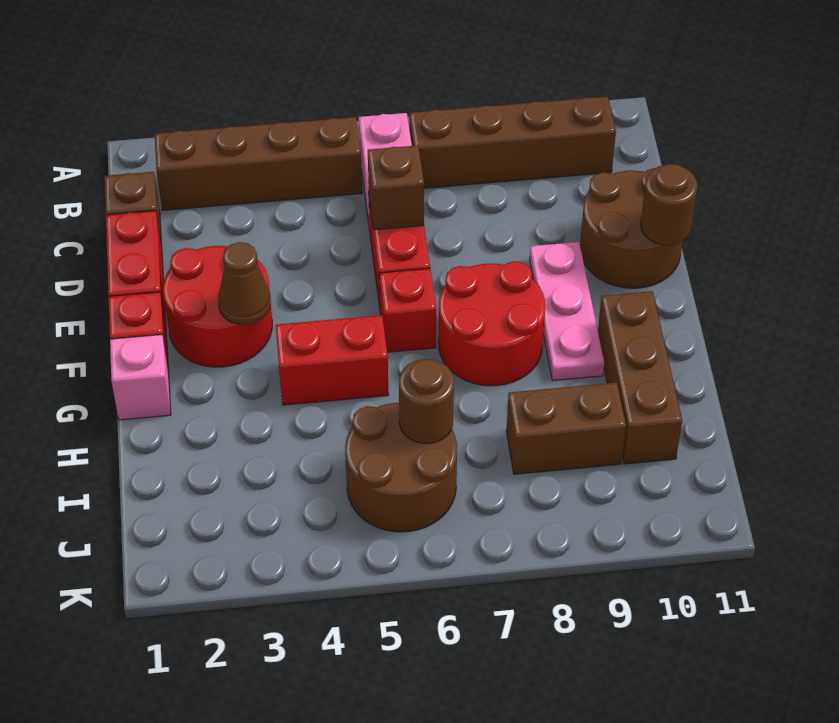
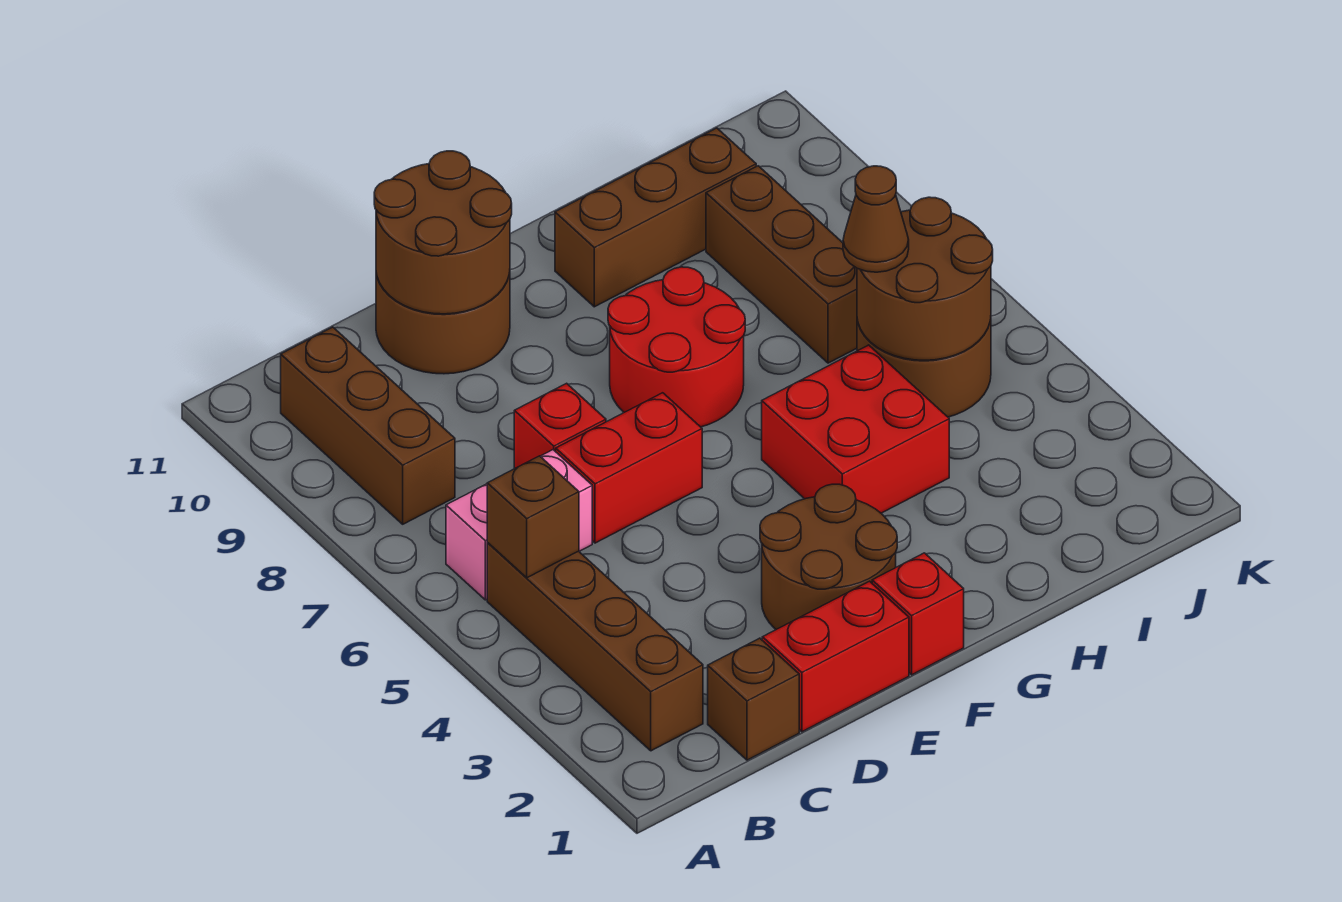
brown 1x4 brick [409,96,616,188] -> brown 1x3 brick [281,327,455,524]
brown 1x1 brick [368,145,424,230] -> brown 1x1 brick moved to [487,456,579,578]
red 2x2 round brick [163,246,272,367] -> brown 2x2 round brick [760,484,897,629]
pink 1x3 plate [530,242,604,380] -> none
brown 1x1 round brick [641,164,697,245] -> brown 2x2 round brick [374,151,512,314]
brown 1x1 cone [218,242,271,325] -> brown 1x1 cone moved to [843,166,909,272]
red 1x1 brick [379,269,436,352] -> red 1x1 brick moved to [514,383,606,469]
pink 1x1 brick [110,335,171,420] -> none
red 1x2 brick [276,315,388,405] -> red 2x2 brick [762,345,949,513]
brown 1x1 round brick [399,359,454,444] -> brown 2x2 round brick [857,197,993,360]
brown 1x2 brick [506,383,626,474] -> brown 1x3 brick [706,166,857,363]

